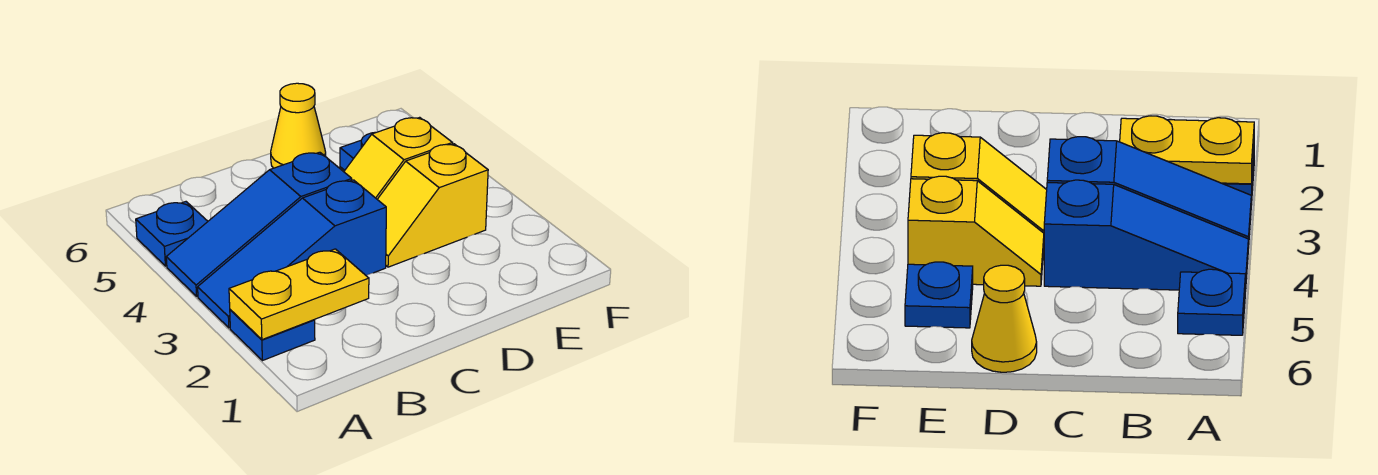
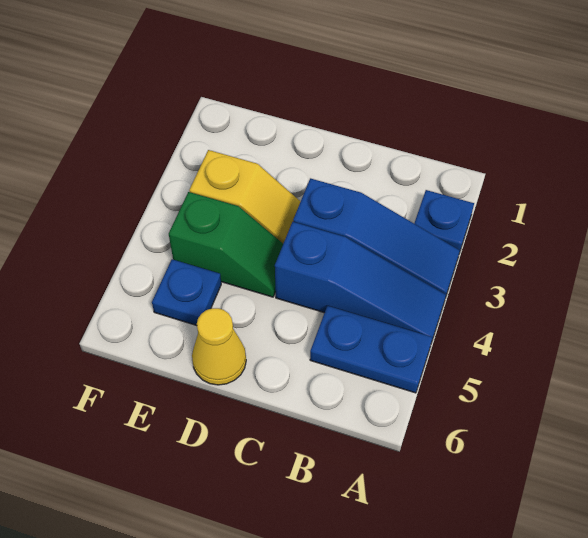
yellow 1x2 plate [229,249,369,340] -> none
blue 1x1 plate [136,202,208,266] -> blue 1x2 plate [310,306,433,393]
yellow 1x2 slope [344,117,453,199] -> green 1x2 slope [169,192,283,297]

